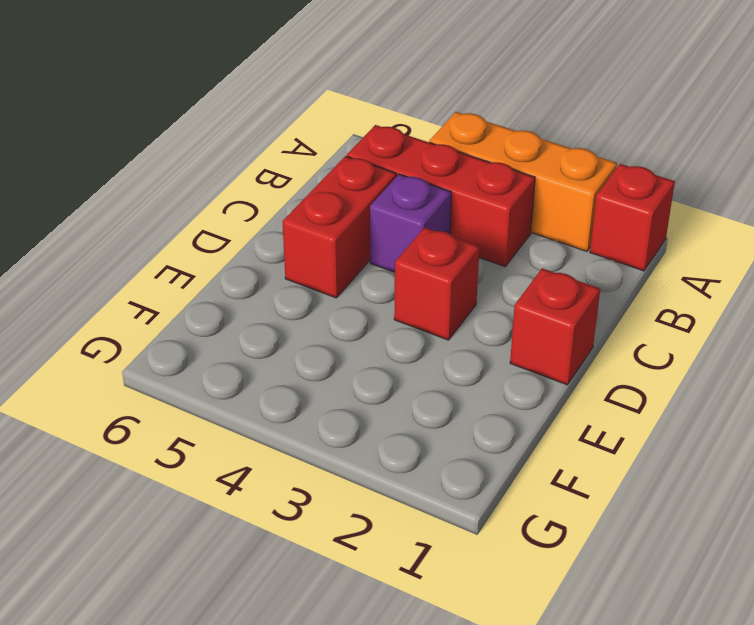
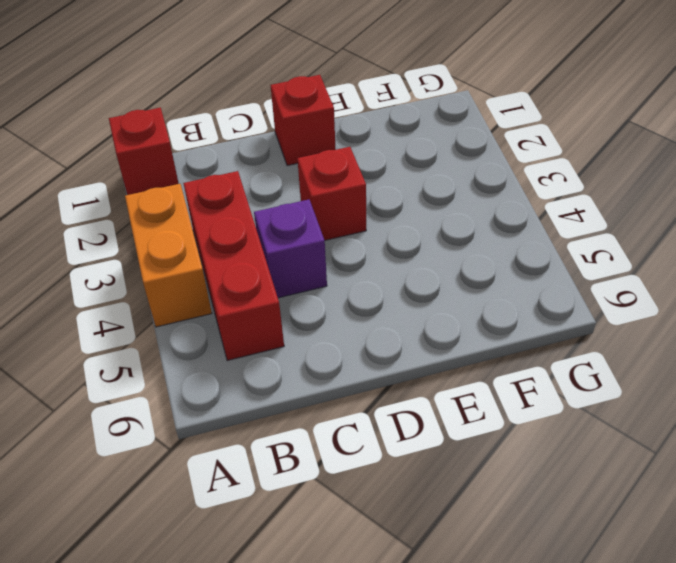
orange 1x3 brick [429,112,617,251] -> orange 1x2 brick [125,184,212,327]
red 1x2 brick [282,156,396,298] -> none

